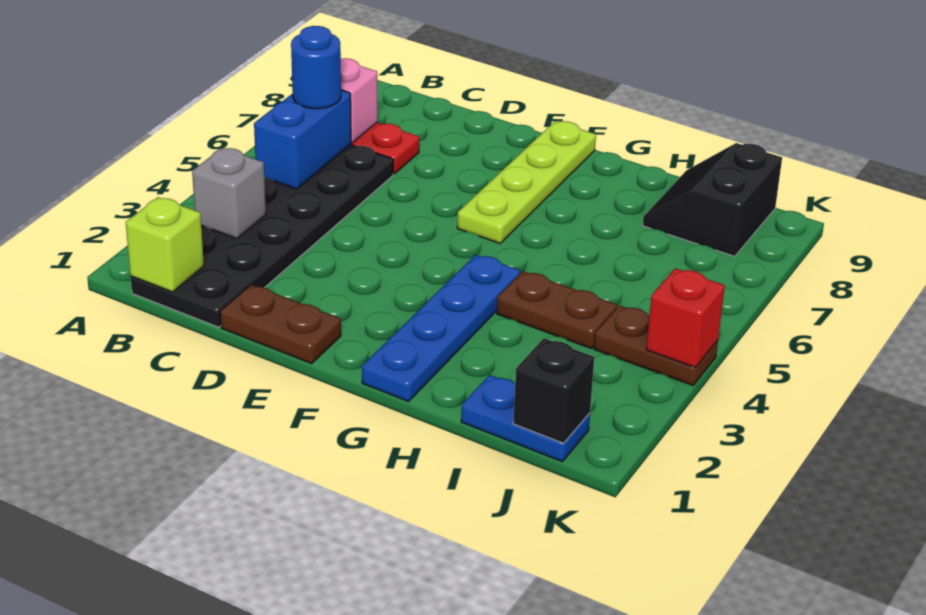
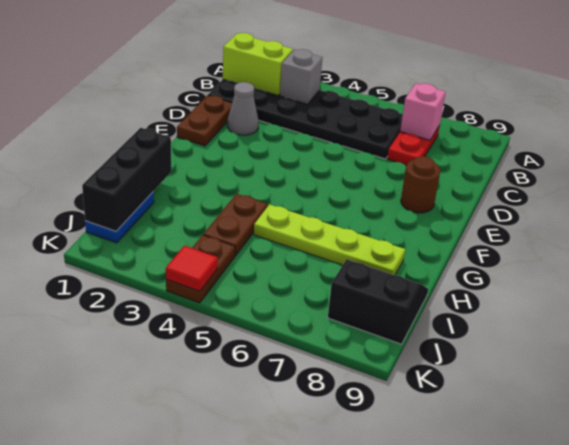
lime 1x1 brick [126,197,204,292] -> lime 1x2 brick [223,33,293,95]
blue 1x2 brick [254,90,351,189] -> none
blue 1x1 round brick [291,26,341,109] -> none
none -> grey 1x1 cone [227,82,259,135]
none -> brown 1x1 round brick [401,156,440,213]
lime 1x4 plate [457,121,596,243] -> lime 1x4 plate moved to [254,204,405,275]
blue 1x4 plate [362,255,520,401] -> none
black 1x1 brick [513,338,594,443] -> black 1x3 brick [82,128,171,231]
red 1x1 brick [646,268,725,368] -> red 1x1 tile [166,246,218,291]

